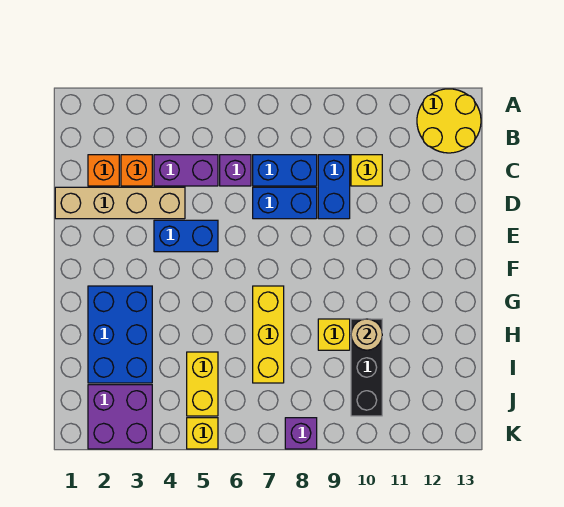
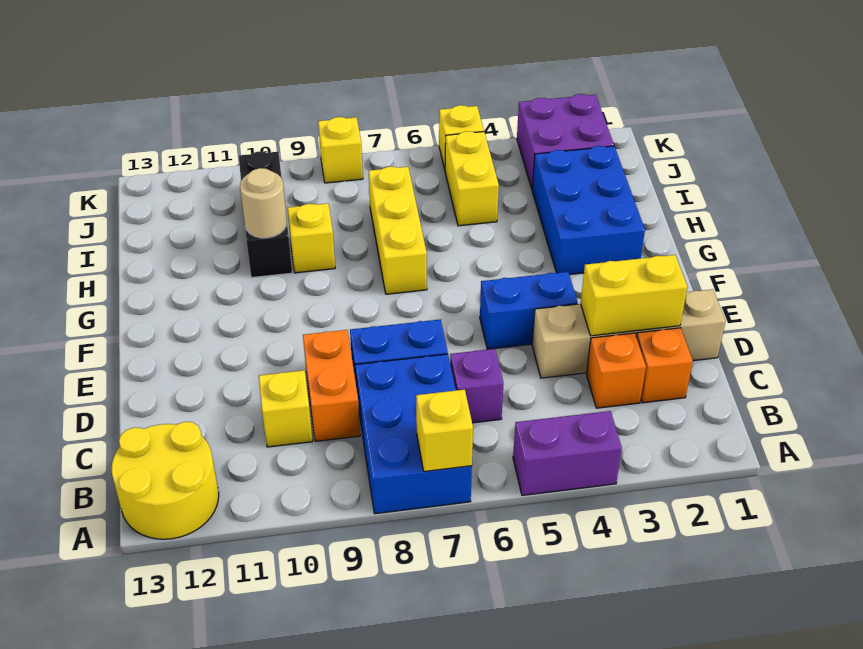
none -> yellow 1x1 brick [416,389,473,471]
purple 1x2 brick [154,155,218,186] -> purple 1x2 brick moved to [513,411,622,495]
blue 1x2 brick [253,155,317,186] -> blue 2x3 brick [355,354,472,514]
blue 1x2 brick [318,155,350,219] -> orange 1x2 brick [303,330,360,441]
none -> yellow 1x2 brick [581,255,687,336]
purple 1x1 brick [285,418,317,449] -> yellow 1x1 brick [318,117,363,183]

